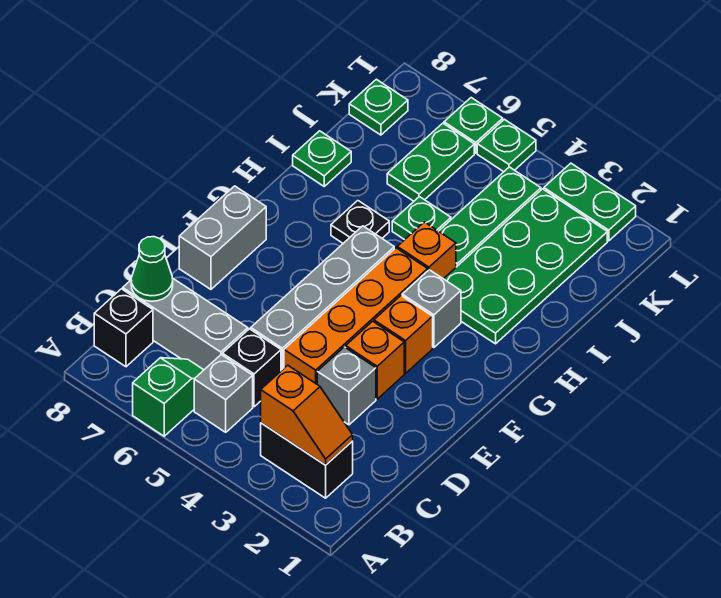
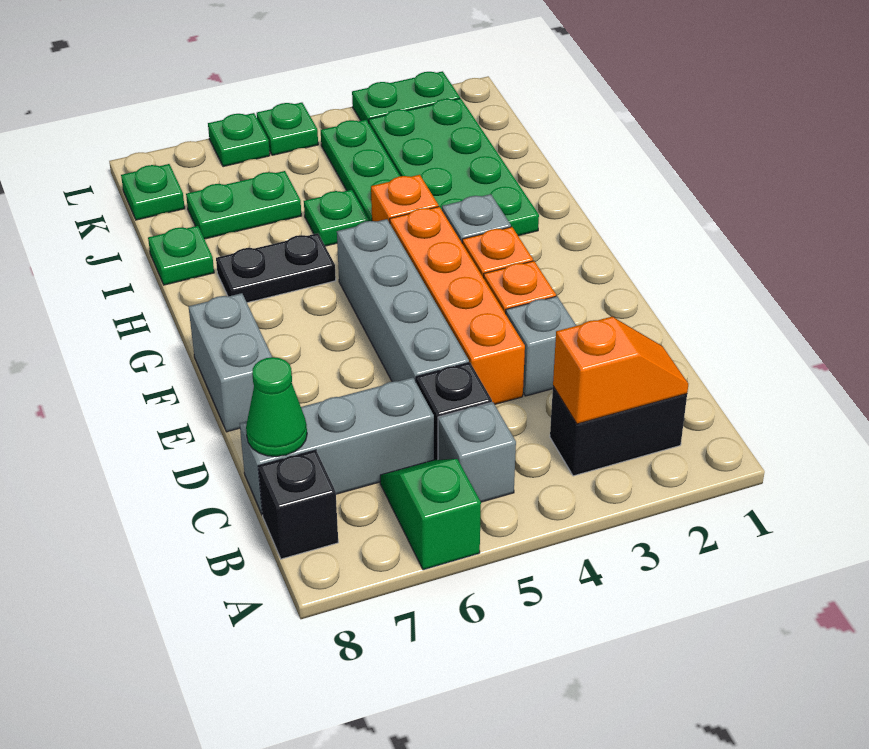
black 1x1 plate [331,201,389,243] -> black 1x2 plate [216,233,336,303]
green 1x2 plate [387,123,474,201] -> green 1x2 plate turned to [186,171,301,239]

